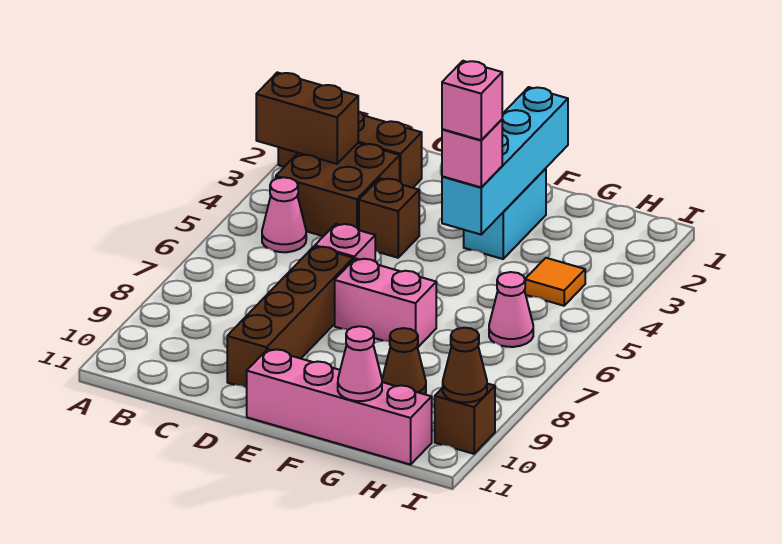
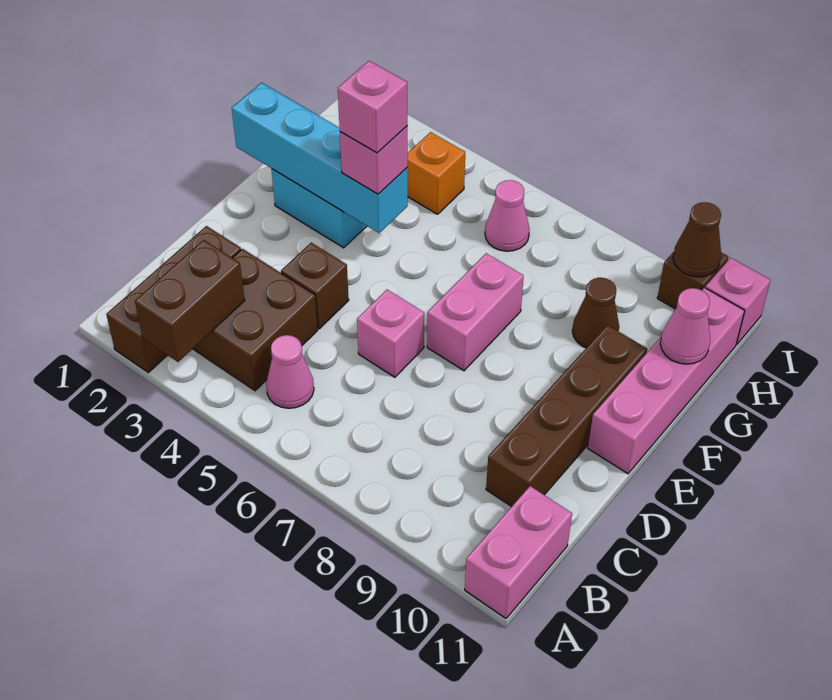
none -> pink 1x2 brick [465,486,572,618]
brown 1x4 brick [227,246,353,388] -> brown 1x4 brick turned to [486,325,647,507]
orange 1x1 tile [525,258,585,306] -> orange 1x1 brick [407,132,465,214]
none -> pink 1x1 brick [705,258,771,344]

